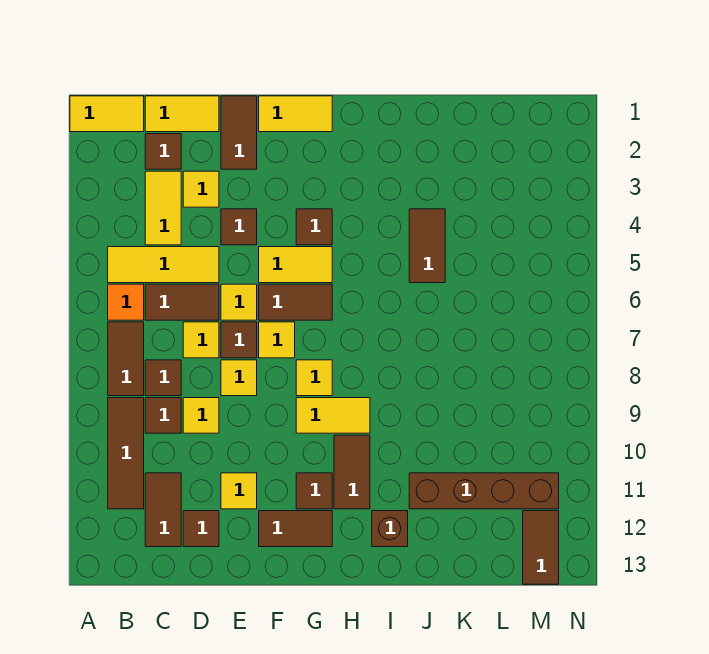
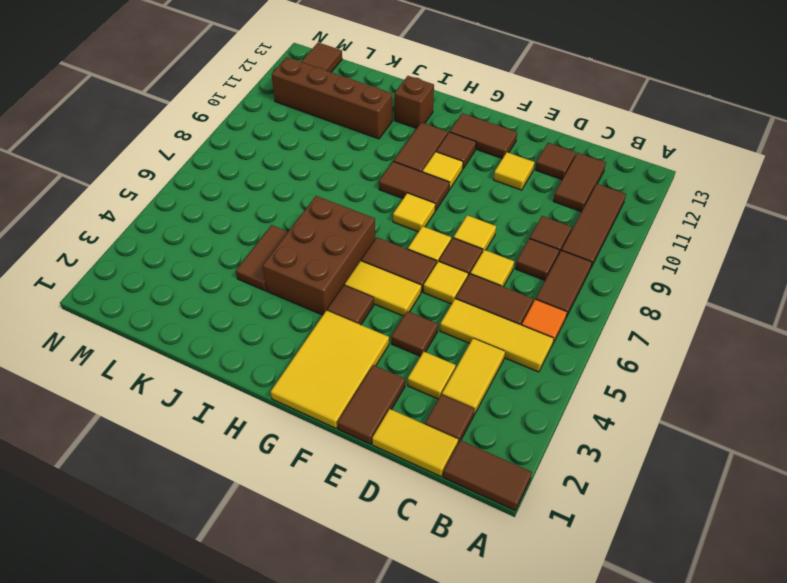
yellow 1x2 tile [70,96,144,132] -> brown 1x2 tile [443,440,532,511]
yellow 1x1 tile [183,398,219,433] -> yellow 1x1 tile moved to [422,152,463,190]
yellow 1x2 tile [259,96,332,132] -> yellow 2x3 tile [271,311,389,428]
yellow 1x2 tile [296,398,370,433] -> brown 1x2 tile [379,161,449,211]
none -> brown 2x3 brick [263,196,375,315]

